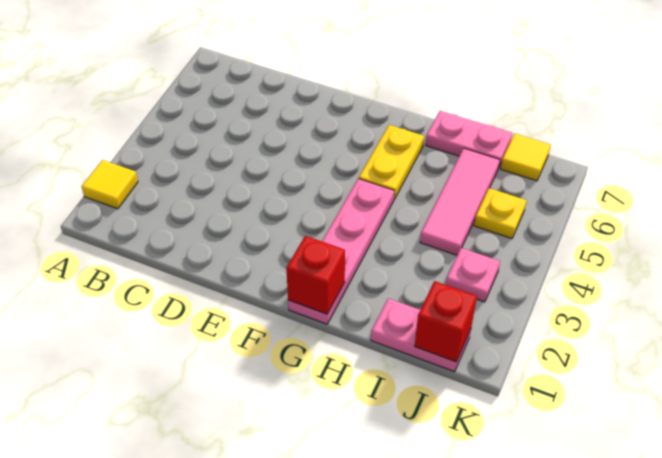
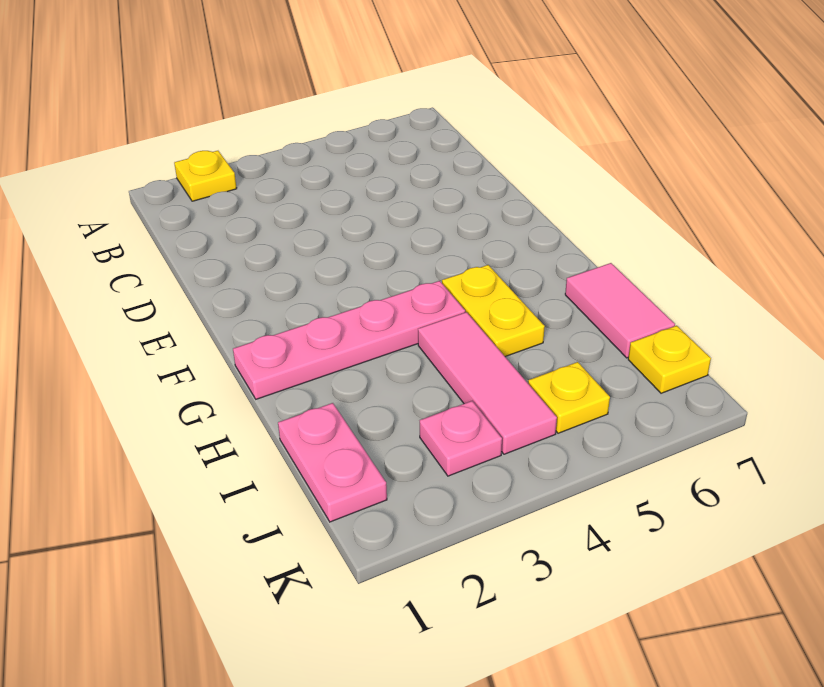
yellow 1x1 tile [82,160,138,209] -> yellow 1x1 plate [174,151,237,201]
red 1x1 brick [286,236,345,314] -> none
yellow 1x2 plate [359,125,424,199] -> yellow 1x2 plate turned to [442,265,545,357]
pink 1x2 plate [426,111,512,167] -> pink 1x2 tile [565,263,675,358]
pink 1x3 tile [420,148,500,255] -> pink 1x3 tile turned to [418,312,557,454]
red 1x1 brick [415,281,477,362] -> none
yellow 1x1 tile [501,134,551,181] -> yellow 1x1 plate [628,326,711,393]

